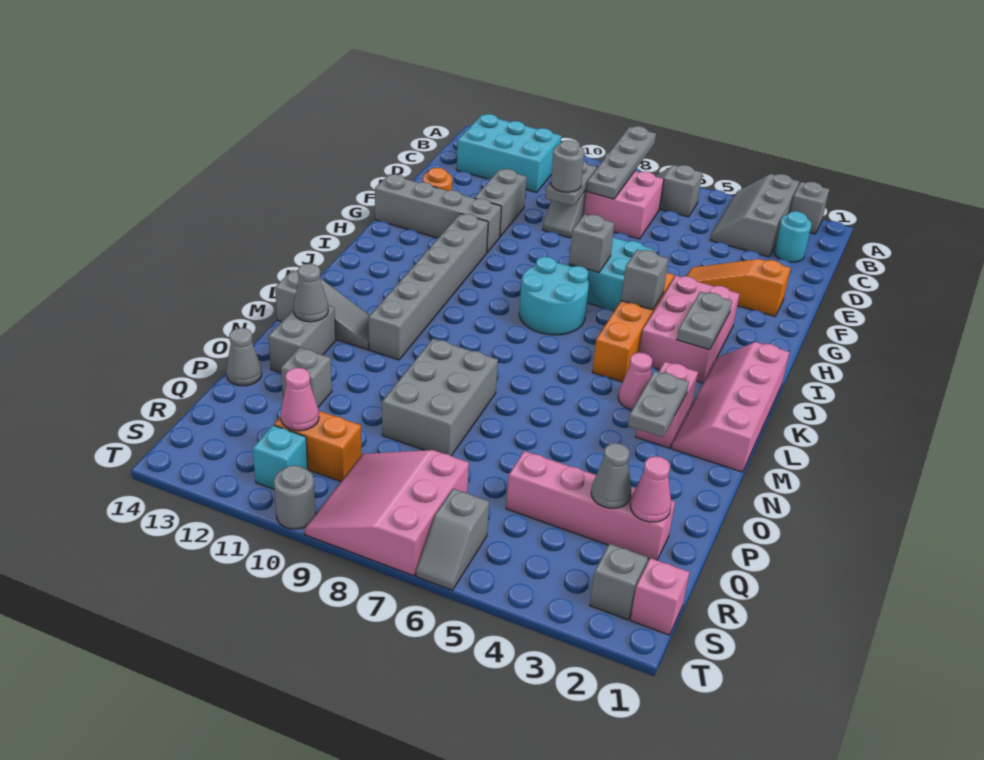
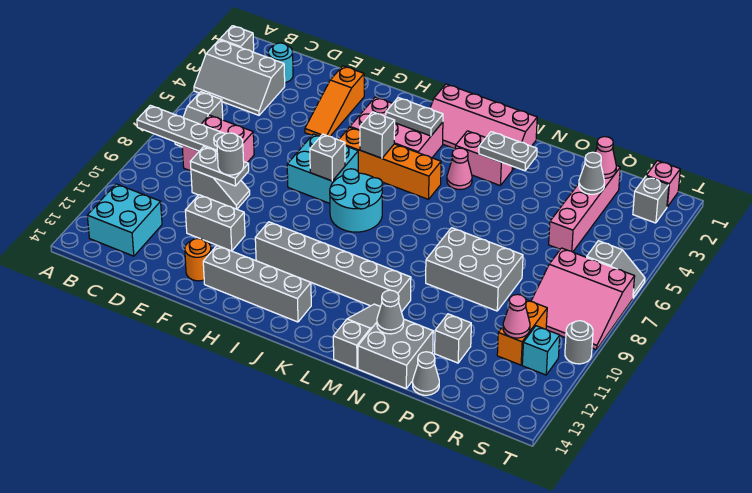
cyan 2x3 brick [457,114,561,192] -> cyan 2x2 brick [87,184,162,256]
grey 1x4 brick [375,174,501,252] -> grey 1x4 brick turned to [203,246,311,322]
grey 1x2 brick [268,305,336,373] -> grey 2x2 brick [358,319,433,388]

